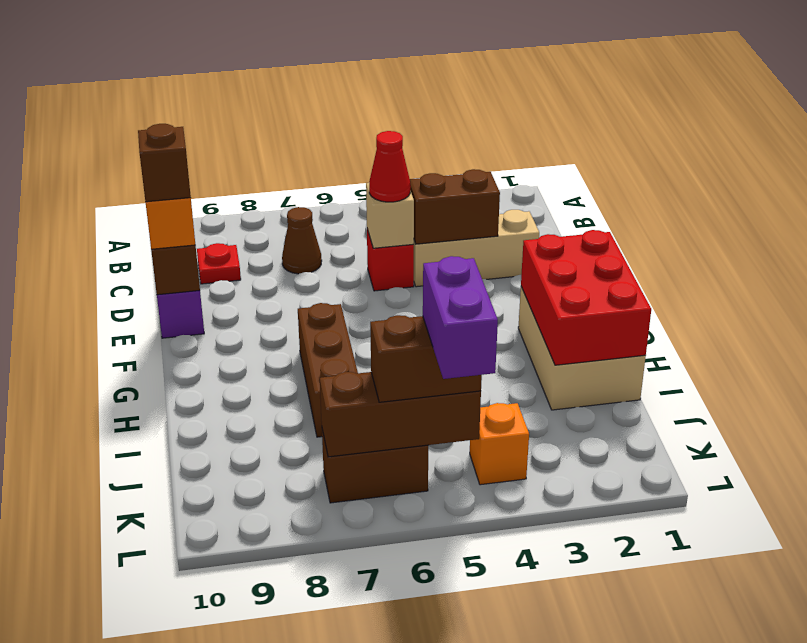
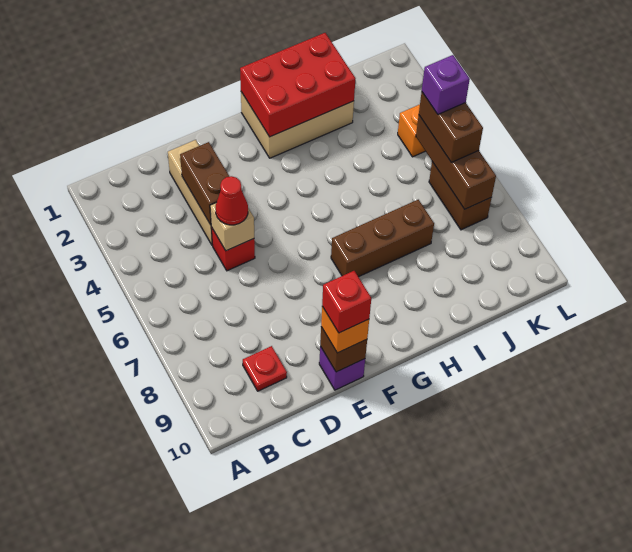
brown 1x1 cone [282,207,322,274] -> none
brown 1x1 brick [138,124,191,202] -> red 1x1 brick [322,271,371,333]
purple 1x2 brick [423,256,498,379] -> purple 1x1 brick [422,55,470,114]

